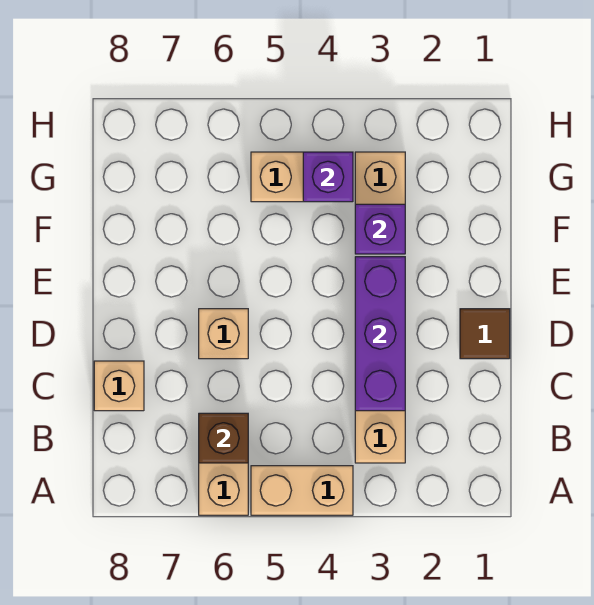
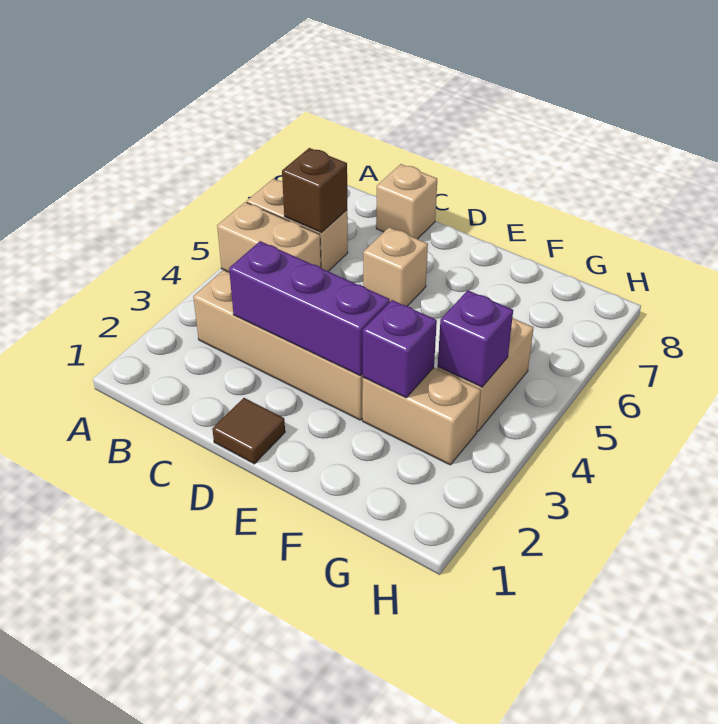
tan 1x2 brick [251,466,353,515] -> tan 1x2 brick turned to [217,202,321,272]

